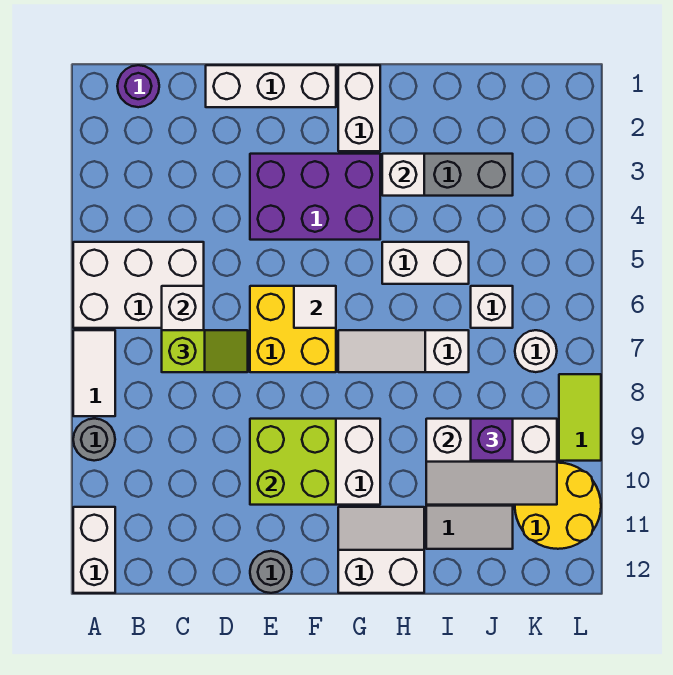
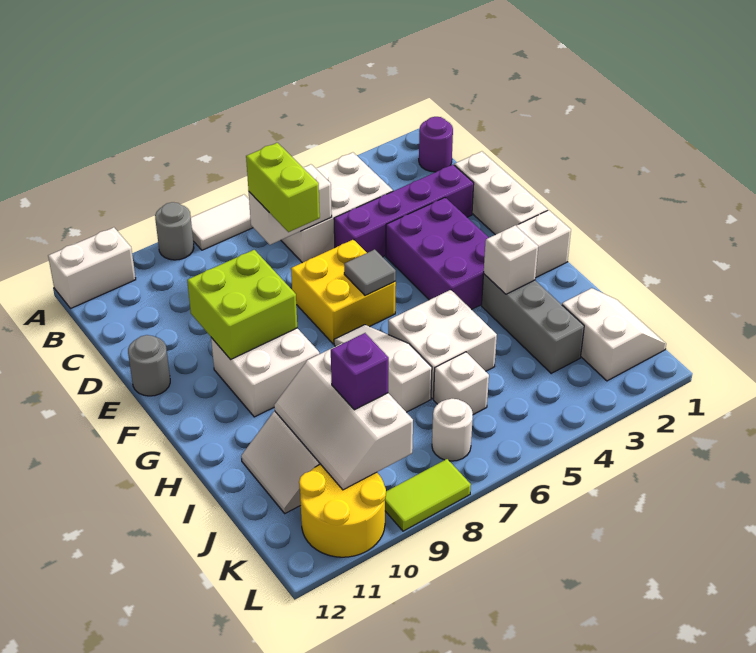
white 2x3 brick [73,242,204,328] -> white 2x3 brick turned to [281,152,393,263]
lime 1x2 slope [162,330,248,372] -> lime 1x2 brick [246,143,320,232]
none -> purple 1x4 brick [334,165,474,257]
white 1x1 tile [294,286,336,328] -> grey 1x1 tile [344,249,396,296]
white 2x2 slope [338,507,424,593] -> white 2x2 slope moved to [562,288,666,381]
white 1x2 brick [382,242,469,284] -> white 2x2 brick [388,290,497,399]

